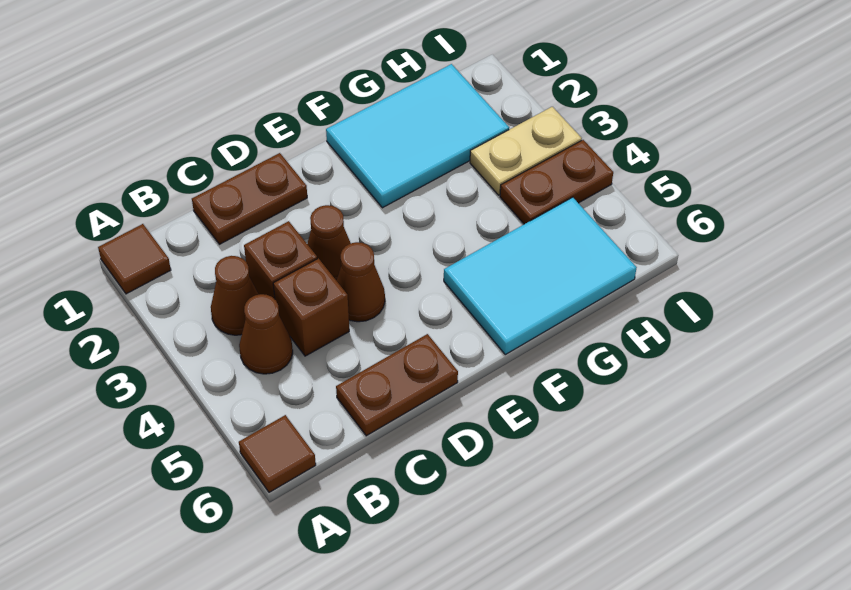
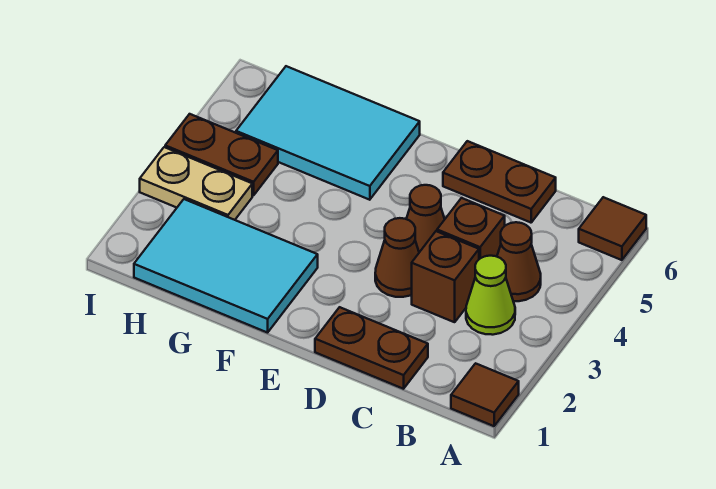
brown 1x1 cone [211,256,259,335] -> lime 1x1 cone [466,256,515,335]

